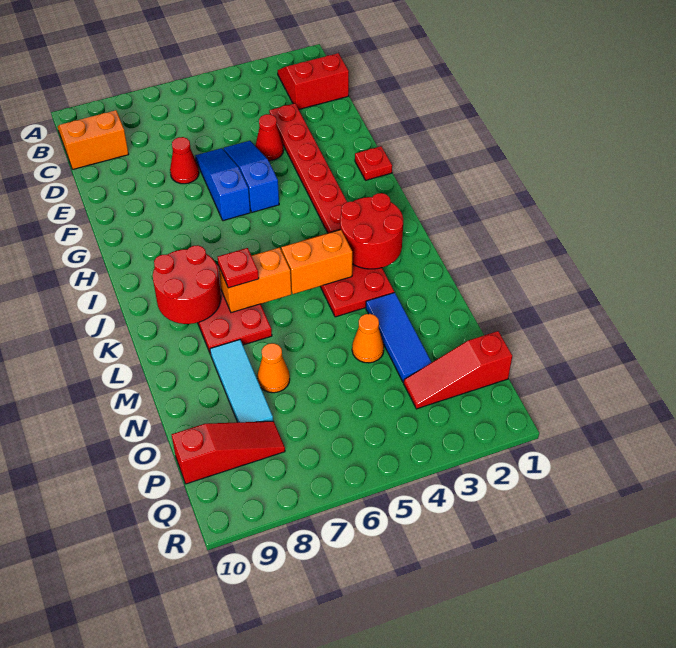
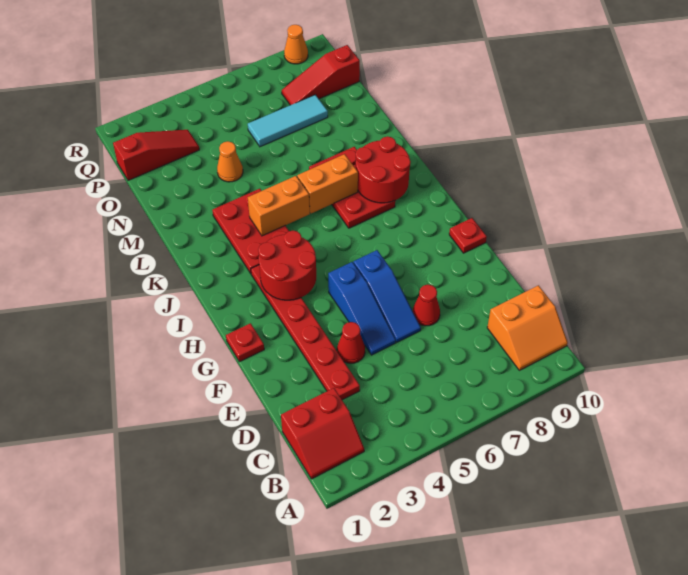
red 2x2 round brick [340,193,403,269] -> red 2x2 round brick moved to [258,231,316,300]
red 1x1 plate [218,248,259,288] -> red 1x1 plate moved to [449,218,487,253]
blue 1x3 tile [366,292,432,382] -> none
cyan 1x3 tile [210,340,273,422] -> cyan 1x3 tile turned to [248,95,328,147]
orange 1x1 cone [257,343,290,393] -> orange 1x1 cone moved to [284,25,308,64]

